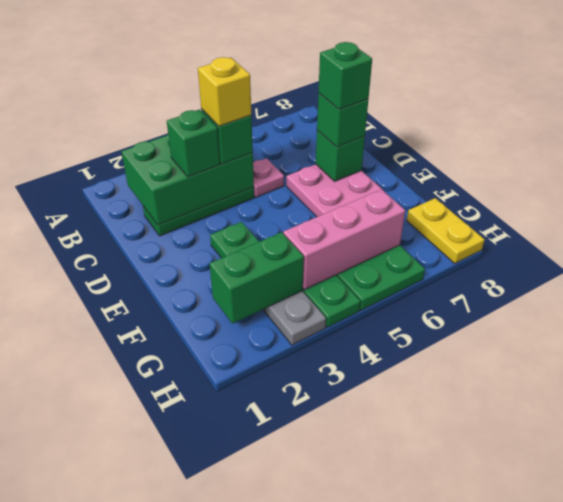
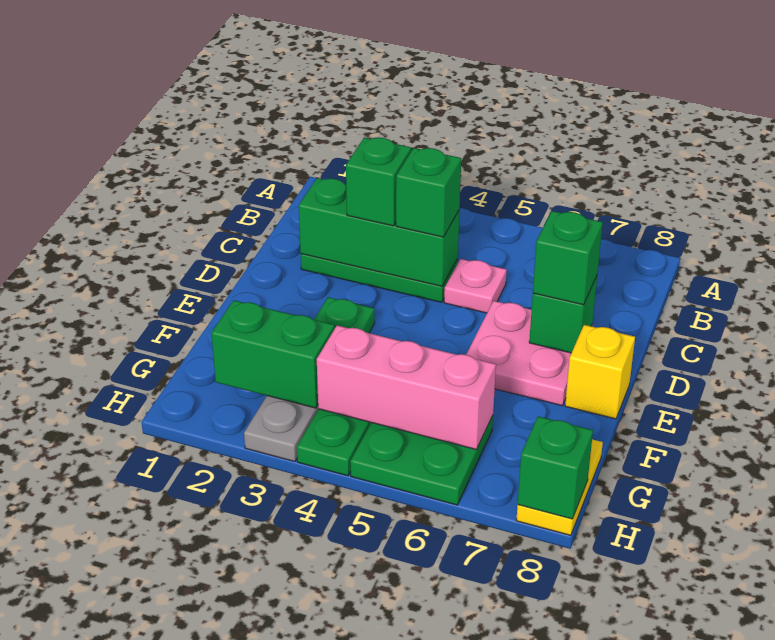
green 2x3 brick [122,135,254,225] -> green 1x3 brick [299,178,460,286]
yellow 1x1 brick [198,57,251,126] -> yellow 1x1 brick moved to [565,325,635,419]
green 1x1 brick [318,42,372,110] -> green 1x1 brick moved to [518,416,593,519]

